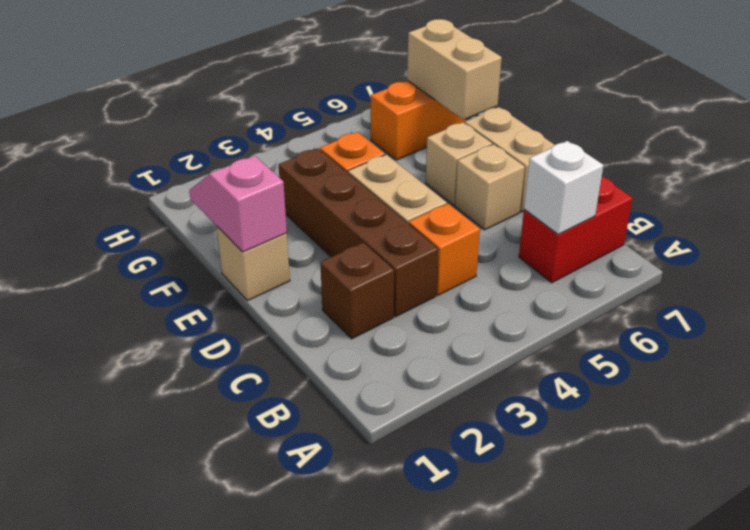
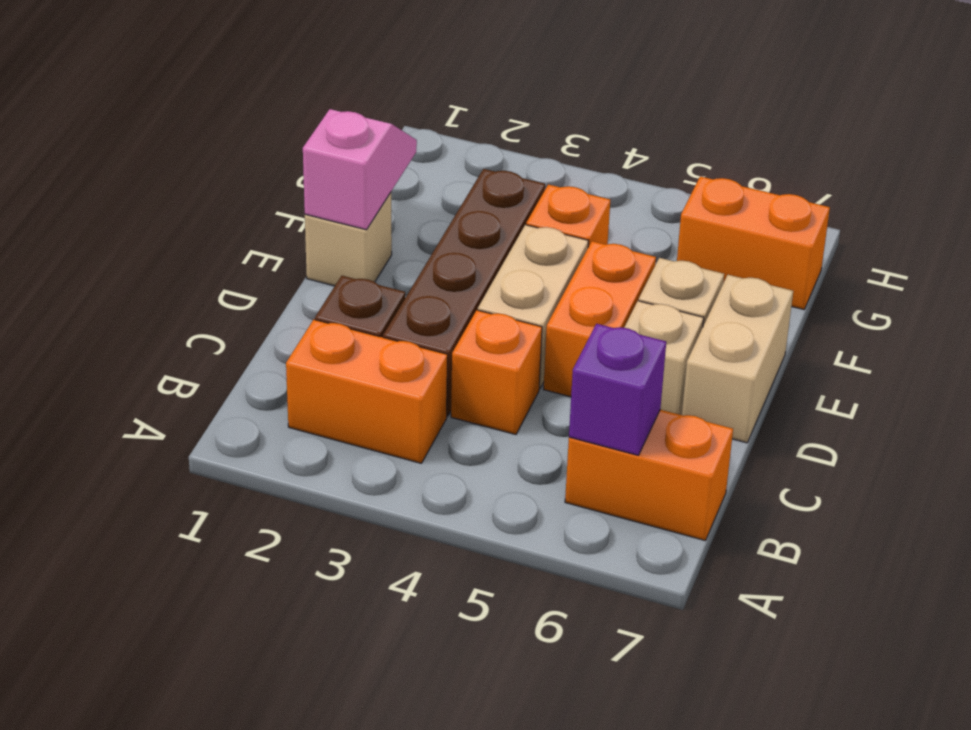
none -> orange 1x2 brick [286,320,448,463]
red 1x2 brick [519,177,633,283] -> orange 1x2 brick [565,410,733,540]
white 1x1 brick [524,141,603,234] -> purple 1x1 brick [569,324,666,455]
none -> orange 1x2 brick [544,241,656,397]
tan 1x2 brick [407,19,502,120] -> none

